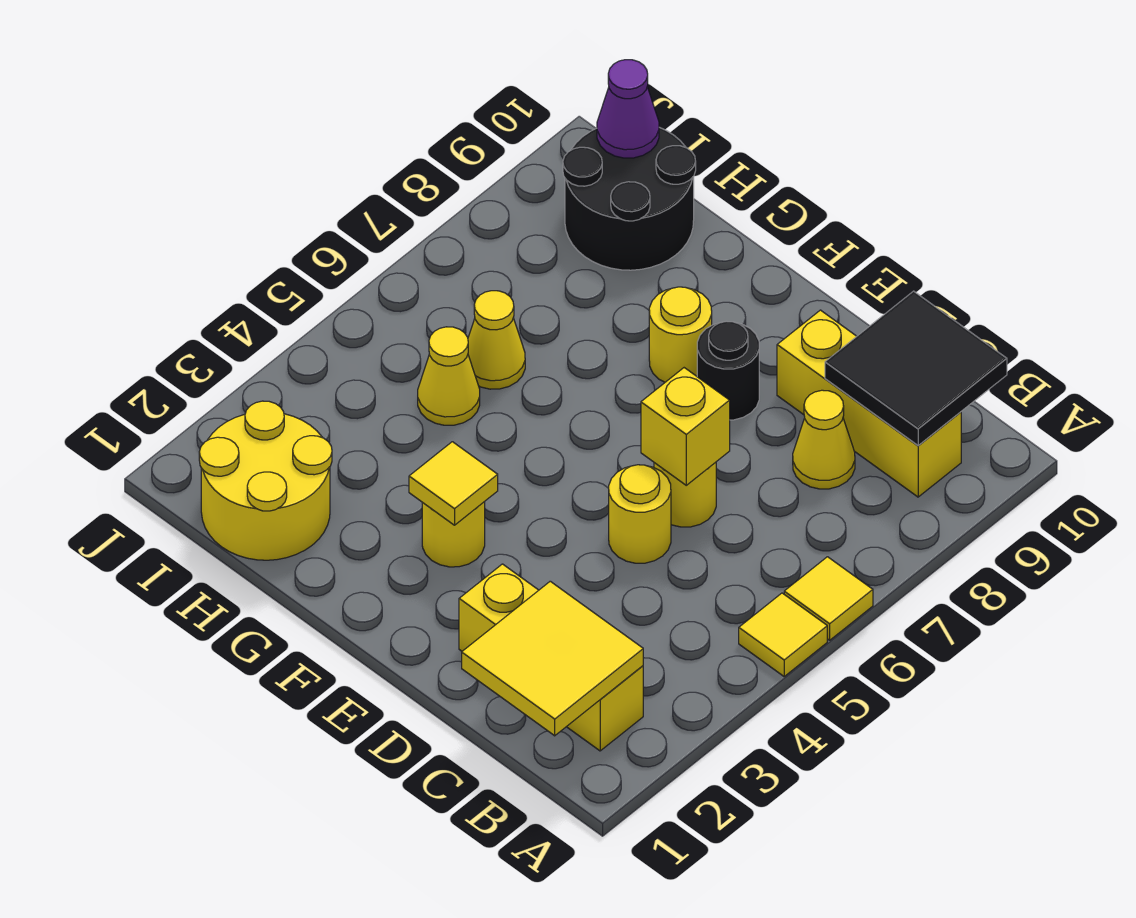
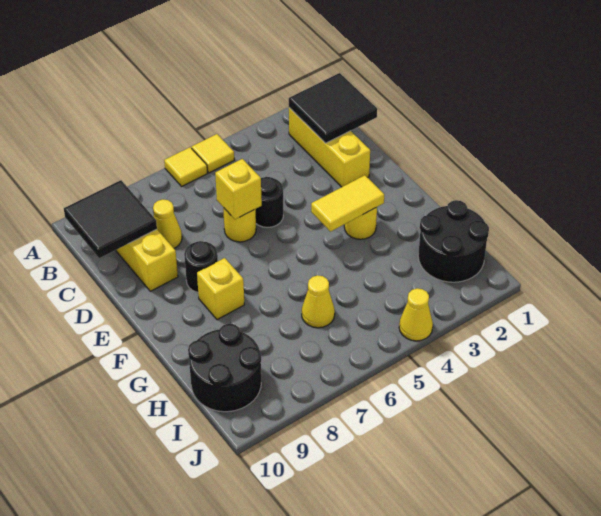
yellow 2x2 tile [462,581,643,736] -> black 2x2 tile [289,73,377,143]
yellow 1x1 round brick [609,465,671,563] -> black 1x1 round brick [256,177,283,228]
yellow 1x1 tile [409,442,498,525] -> yellow 1x2 tile [311,175,384,232]
yellow 1x1 round brick [649,287,712,382] -> yellow 1x1 brick [197,258,244,320]
yellow 2x2 round brick [199,401,332,560] -> black 2x2 round brick [418,200,489,282]
yellow 1x1 cone [418,327,480,425] -> yellow 1x1 cone moved to [399,288,433,341]
purple 1x1 cone [597,60,659,158] -> none

